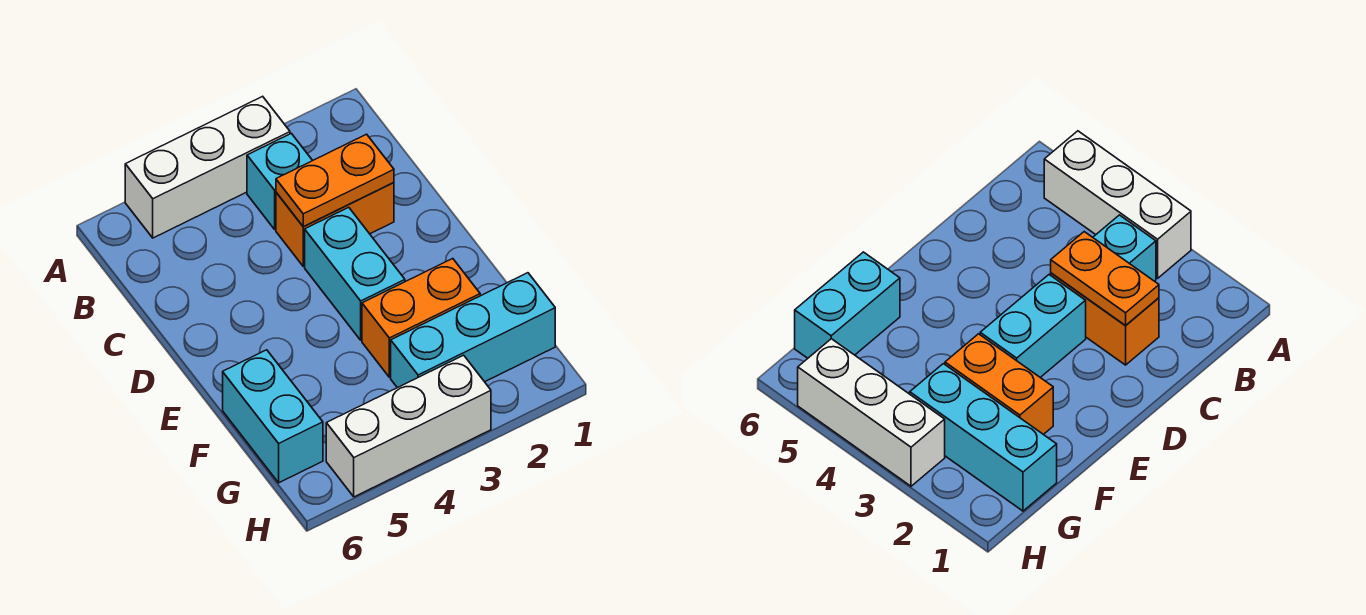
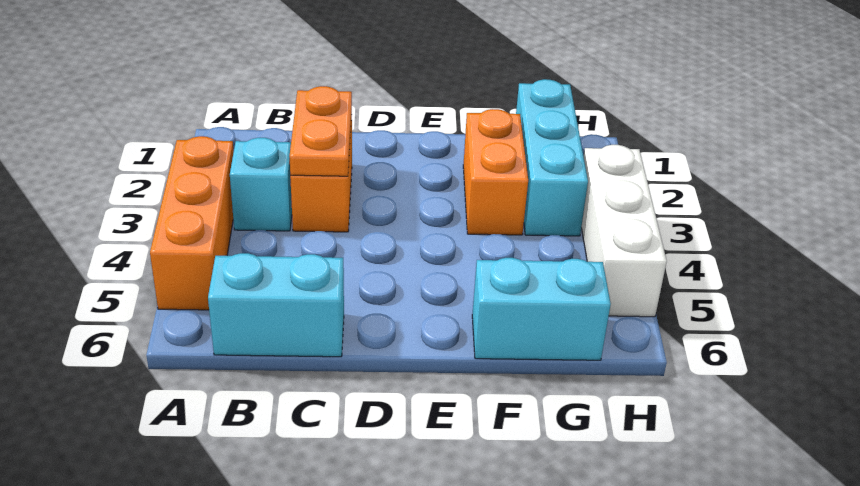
white 1x3 brick [125,96,290,238] -> orange 1x3 brick [150,136,234,310]
cyan 1x2 brick [305,207,405,340] -> cyan 1x2 brick moved to [208,253,344,357]

